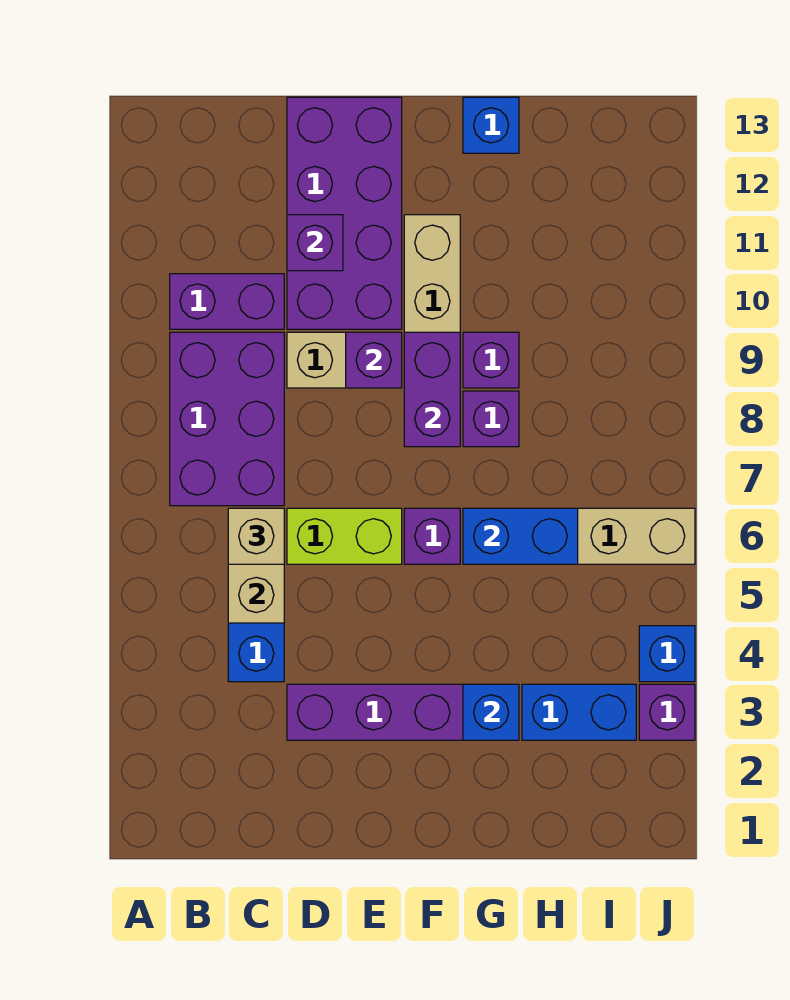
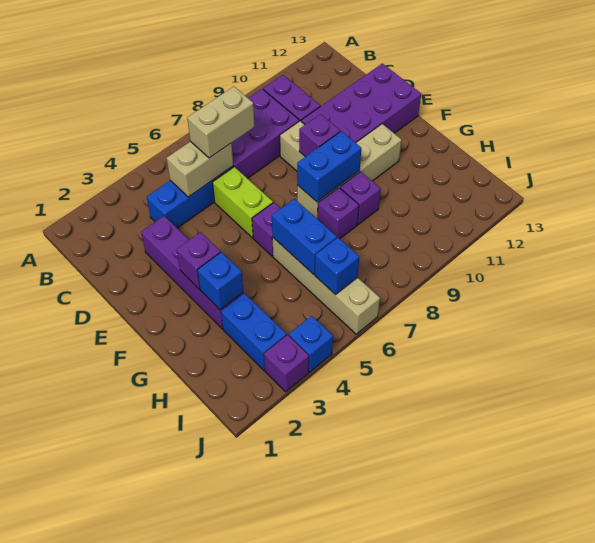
tan 1x1 brick [228,508,284,564] -> tan 1x2 brick [187,87,255,158]
purple 1x1 brick [287,215,343,271] -> purple 1x1 brick moved to [177,232,221,289]
purple 1x2 brick [404,332,460,447] -> blue 1x2 brick [297,131,361,202]
blue 1x1 brick [463,97,519,153] -> blue 1x1 brick moved to [315,238,359,295]

